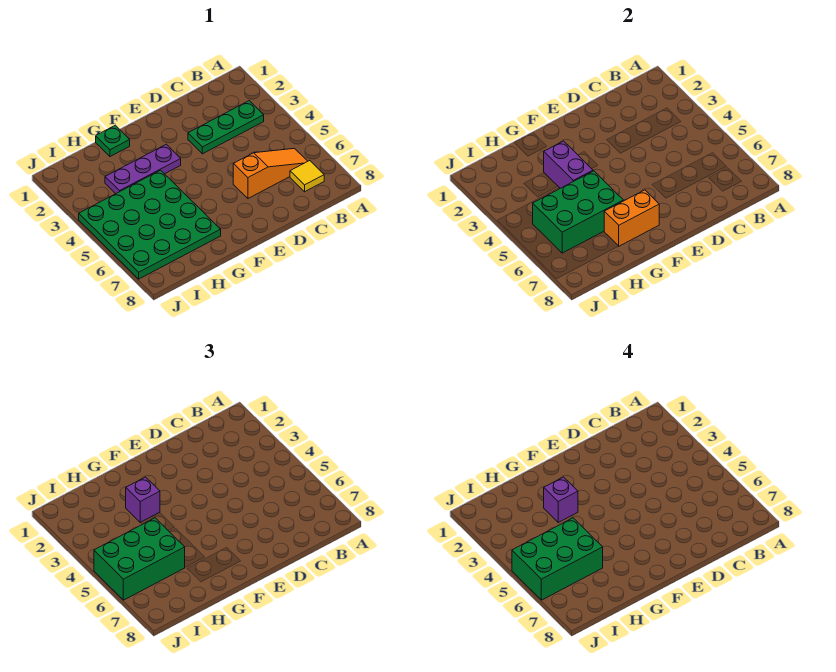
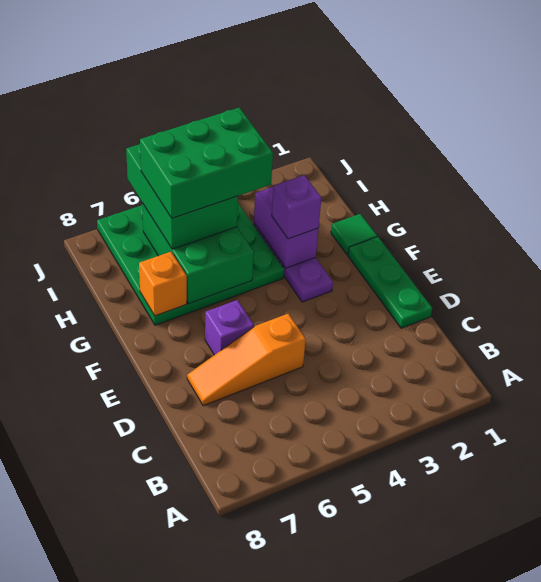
green 1x3 plate [188,101,264,154] -> green 1x3 plate moved to [348,237,432,328]
orange 1x3 slope [233,148,308,198] -> orange 1x3 slope turned to [187,314,306,406]
yellow 1x1 tile [290,161,324,192] -> none
orange 1x2 brick [604,190,659,246] -> orange 1x1 brick [139,252,187,316]
green 1x1 plate [96,125,130,157] -> green 1x1 tile [331,214,377,255]
purple 1x2 brick [544,141,593,188] -> purple 1x2 brick turned to [254,187,318,268]
purple 1x1 brick [544,477,578,522] -> purple 1x1 brick moved to [205,300,254,355]
green 2x3 brick [512,518,603,600] -> green 2x3 brick turned to [140,107,273,218]

